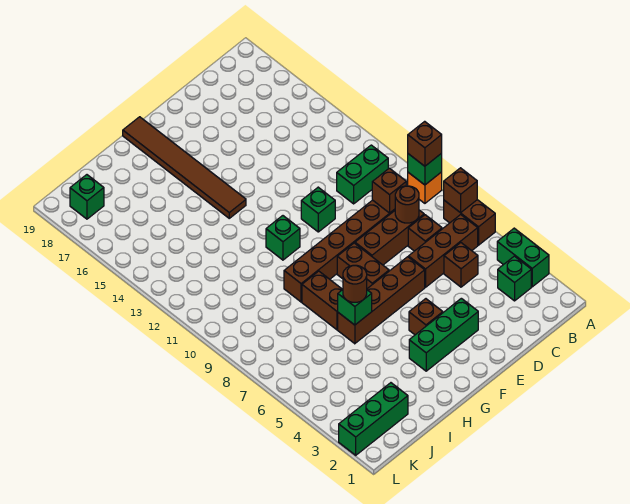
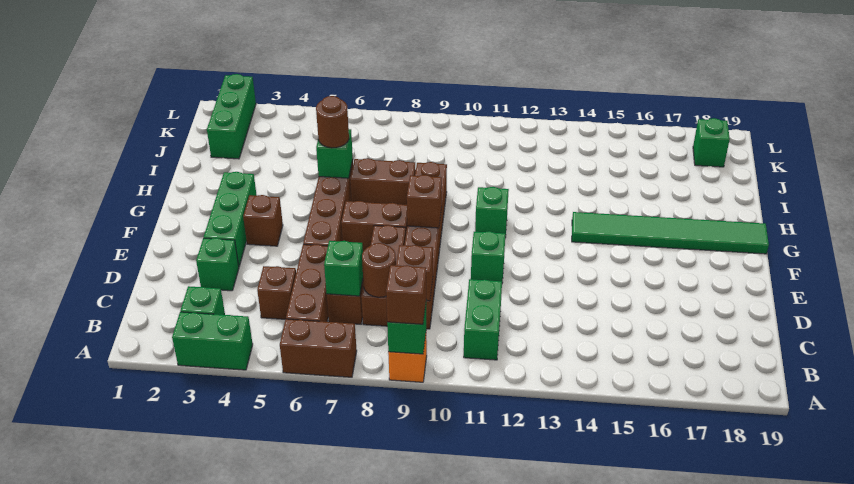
brown 1x1 brick [444,168,477,213] -> brown 1x1 brick moved to [407,175,442,228]
none -> green 1x1 brick [324,241,363,296]
none -> green 1x1 brick [196,238,239,291]
brown 1x6 tile [123,117,246,218] -> green 1x6 tile [572,212,769,254]

